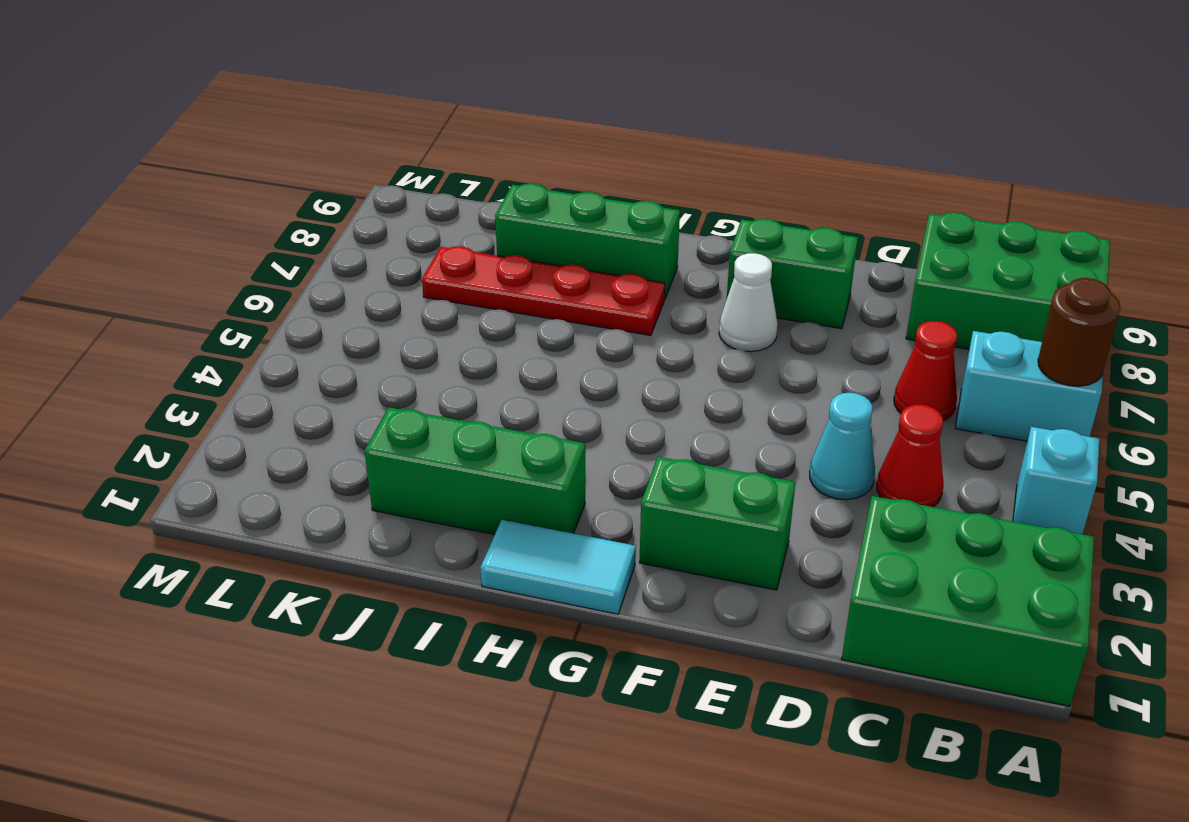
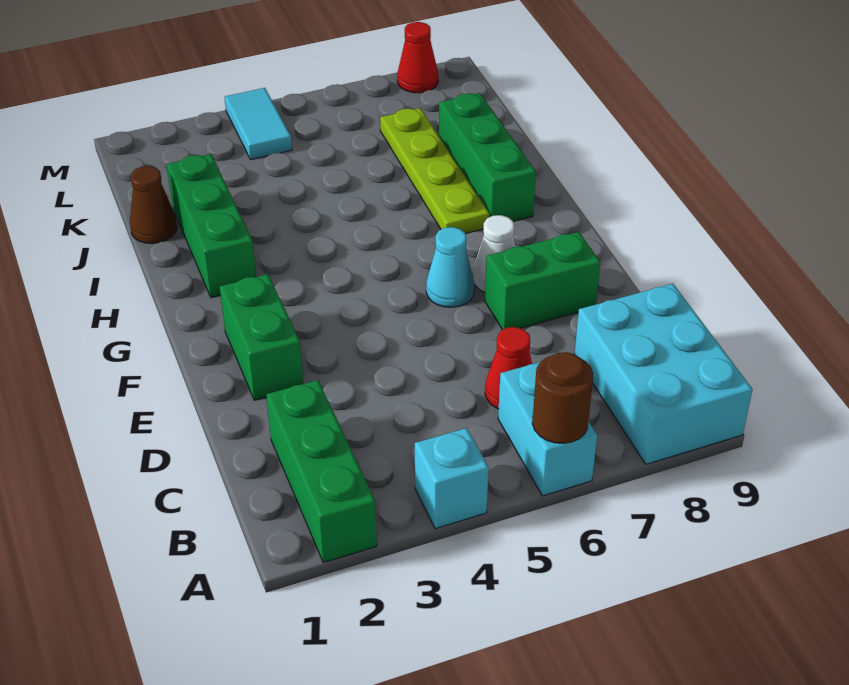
green 2x3 brick [841,496,1094,706] -> green 1x3 brick [266,380,377,563]
green 2x3 brick [906,212,1110,349] -> cyan 2x3 brick [575,284,753,464]
red 1x1 cone [877,405,944,507] -> red 1x1 cone moved to [397,22,438,93]
cyan 1x1 cone [810,393,875,500] -> cyan 1x1 cone moved to [426,227,474,307]
green 1x2 brick [727,219,858,329] -> green 1x2 brick turned to [485,232,600,330]
cyan 1x2 tile [480,520,636,614] -> cyan 1x2 tile moved to [224,88,292,160]
red 1x4 plate [422,246,665,336] -> lime 1x4 plate [380,108,489,233]
none -> brown 1x1 cone [130,166,177,244]

